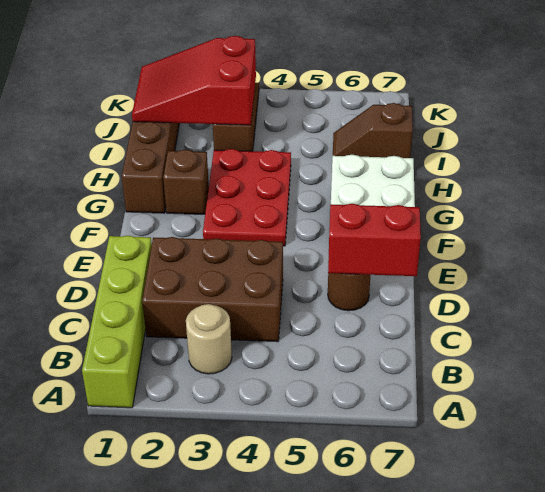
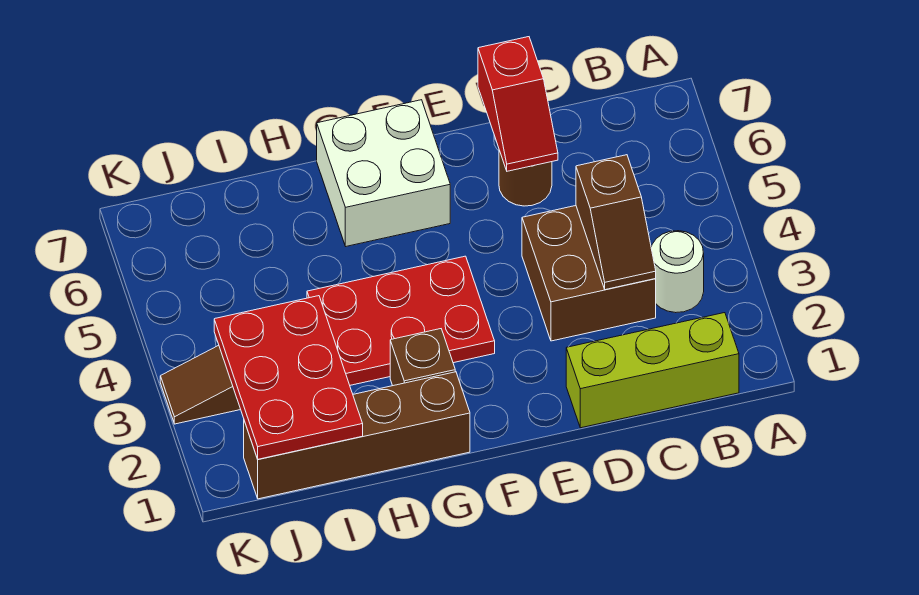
lime 1x4 brick [82,236,152,408] -> lime 1x3 brick [566,313,739,428]
tan 1x1 round brick [186,304,232,374] -> white 1x1 round brick [651,231,704,313]
brown 2x3 brick [142,237,283,342] -> brown 2x2 brick [522,206,656,341]
red 1x2 brick [328,204,421,276] -> red 1x2 slope [478,37,558,171]
red 2x3 slope [132,36,256,125] -> red 2x3 plate [214,296,363,459]
brown 1x2 slope [333,103,413,158] -> brown 1x2 slope moved to [576,155,656,290]

